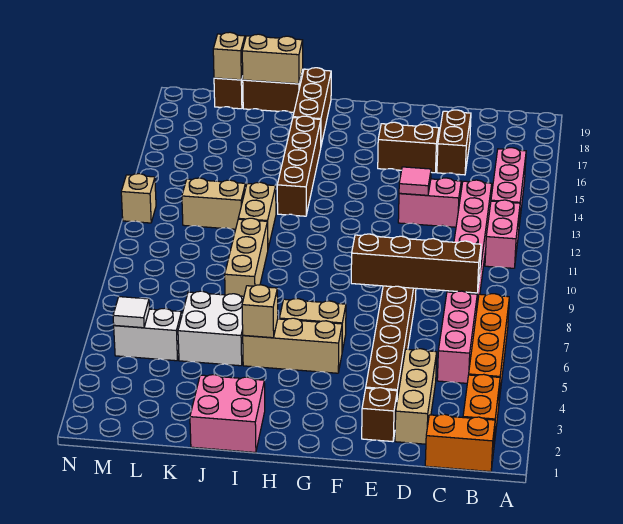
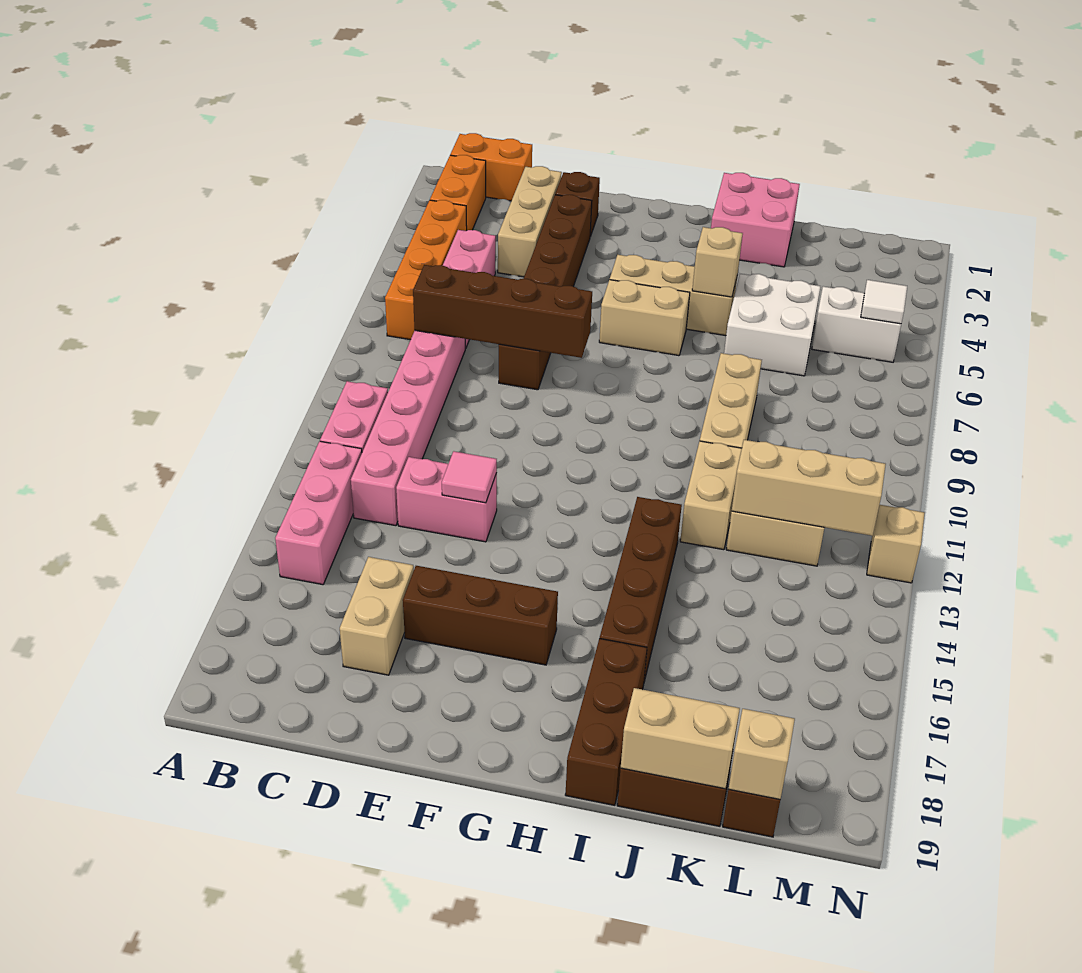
brown 1x2 brick [437,110,471,175] -> tan 1x2 brick [340,557,414,675]
brown 1x2 brick [378,122,439,173] -> brown 1x3 brick [403,566,558,665]
none -> tan 1x3 brick [732,440,886,536]

